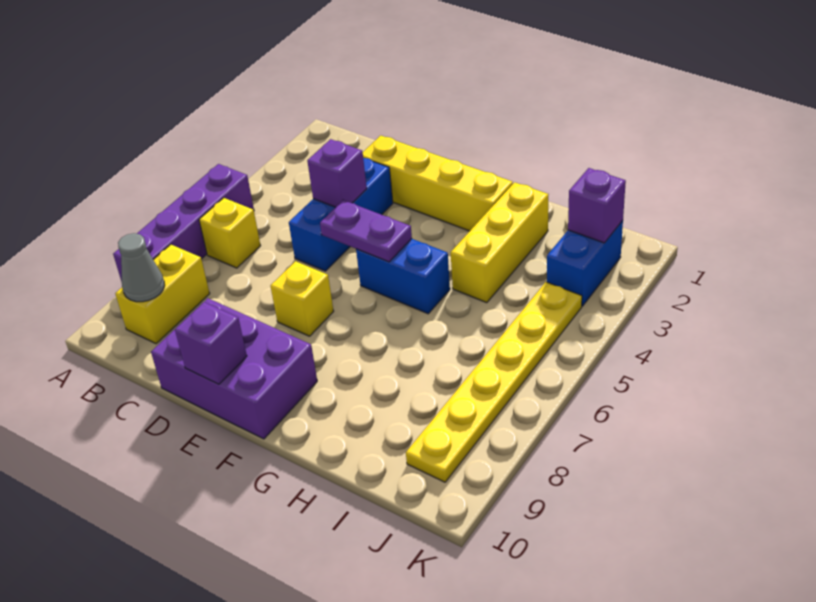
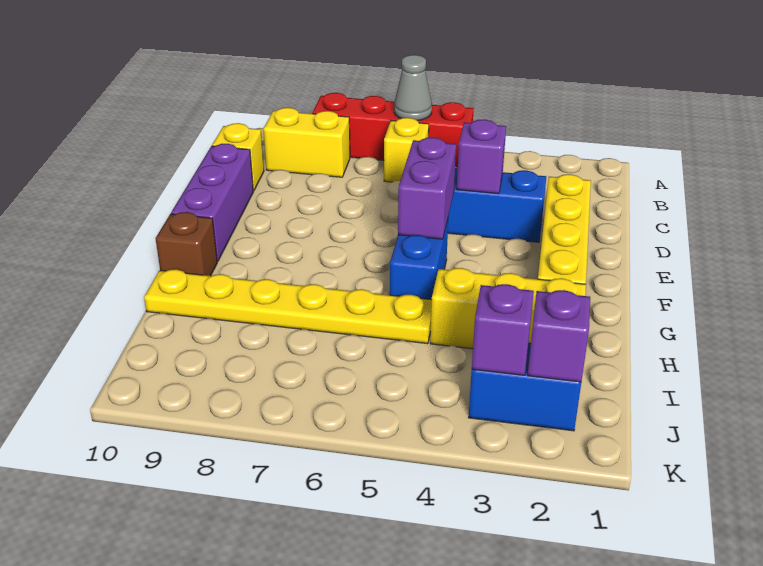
purple 1x4 brick [113,164,254,282] -> red 1x4 brick [312,93,474,167]
grey 1x1 cone [118,233,165,302] -> grey 1x1 cone moved to [394,55,432,121]
purple 2x3 brick [151,298,317,439] -> purple 1x3 brick [171,144,253,261]
purple 1x2 plate [320,200,412,262] -> purple 1x2 brick [398,137,456,239]
yellow 1x1 brick [271,261,334,336] -> yellow 1x1 brick moved to [212,123,264,191]
purple 1x1 brick [175,302,247,384] -> purple 1x1 brick moved to [472,284,534,375]
none -> brown 1x1 brick [156,212,217,276]
yellow 1x6 plate [406,282,582,482] -> yellow 1x6 plate moved to [144,269,432,344]

